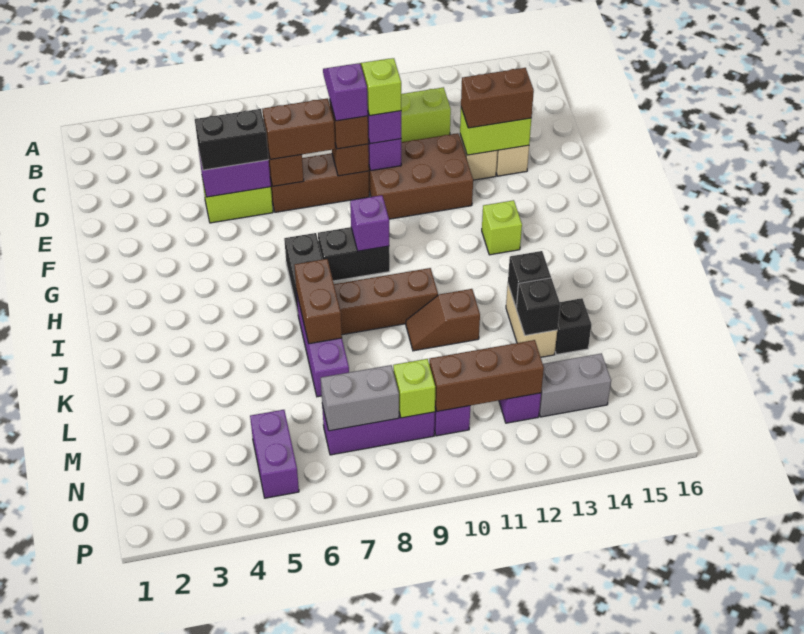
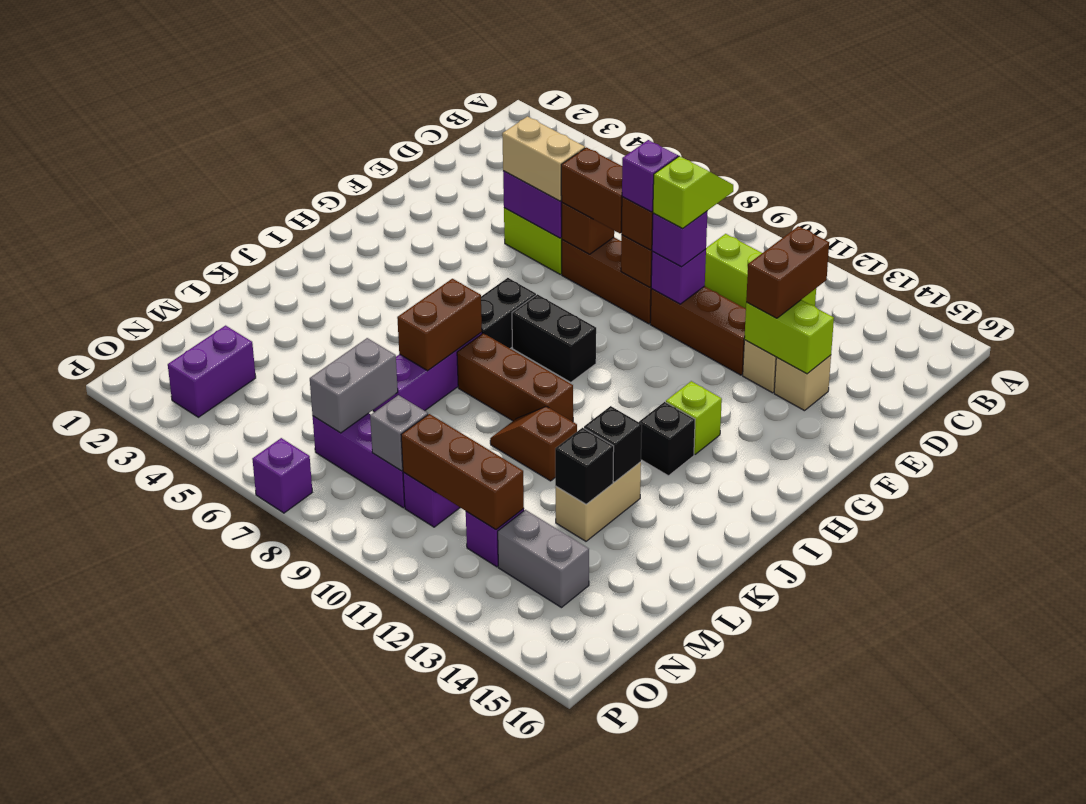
black 1x2 brick [195,109,269,170] -> tan 1x2 brick [502,117,585,201]
brown 2x3 brick [369,133,473,219] -> brown 1x3 brick [650,286,746,375]
brown 1x2 brick [461,68,534,128] -> brown 1x2 brick turned to [746,226,829,318]
purple 1x1 brick [350,195,389,251] -> purple 1x1 brick moved to [252,438,312,513]
black 1x1 brick [555,298,591,355] -> black 1x1 brick moved to [639,402,695,476]
purple 1x2 brick [250,410,299,498] -> purple 1x2 brick moved to [168,326,256,417]
grey 1x2 brick [321,365,399,431] -> grey 1x2 brick turned to [310,338,398,433]
lime 1x1 brick [393,359,435,418] -> grey 1x1 brick [370,395,428,471]

